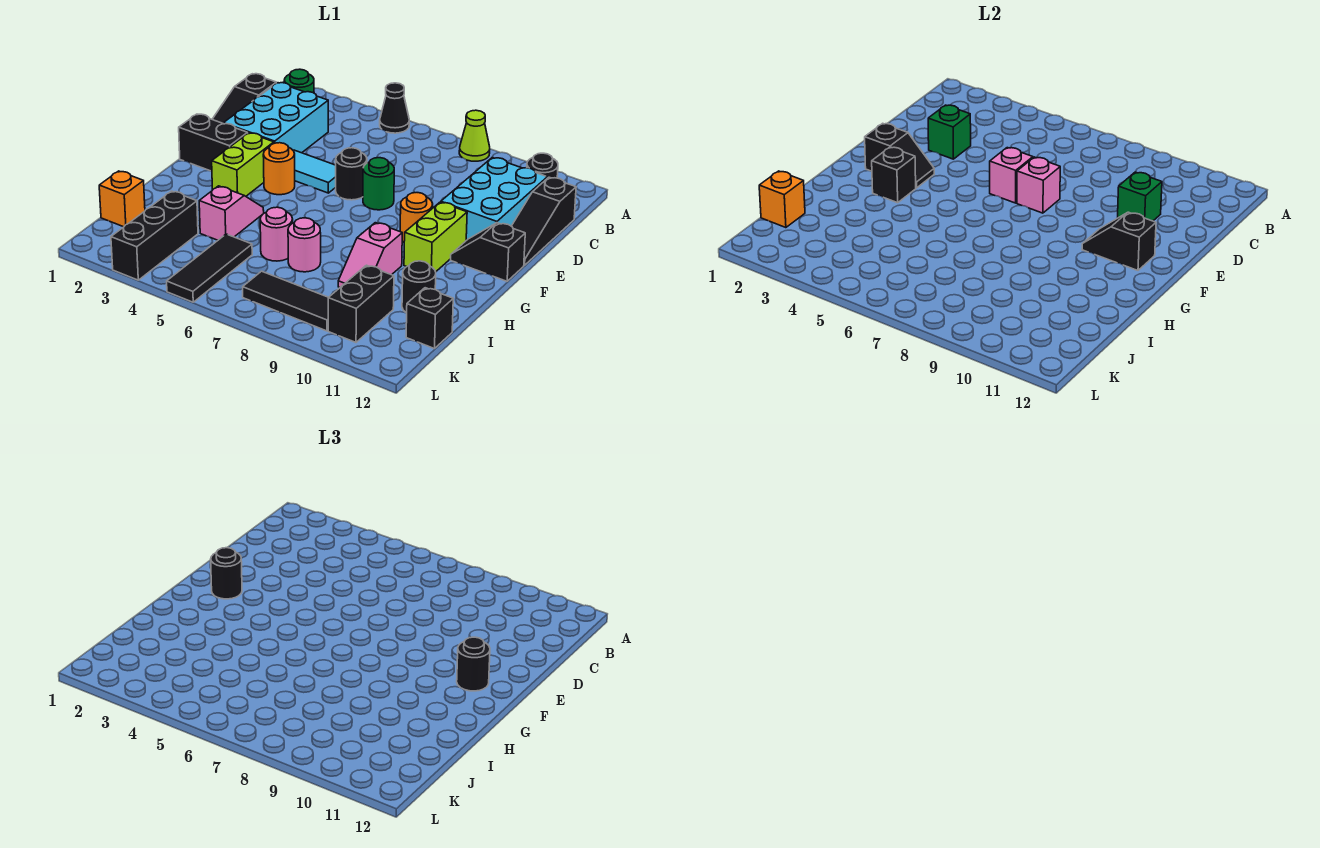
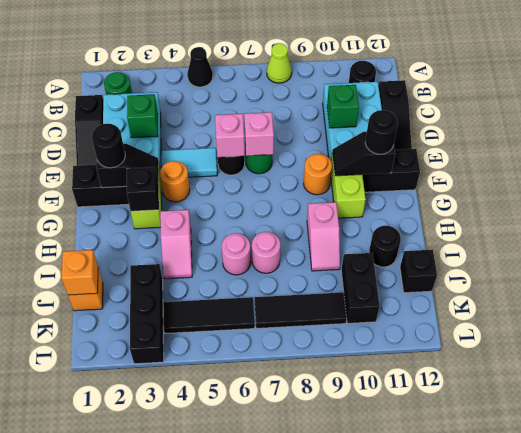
pink 1x2 slope [199,186,264,240] -> pink 1x2 slope turned to [160,210,192,279]
black 1x3 tile [167,234,252,302] -> black 1x3 tile turned to [163,297,255,333]

